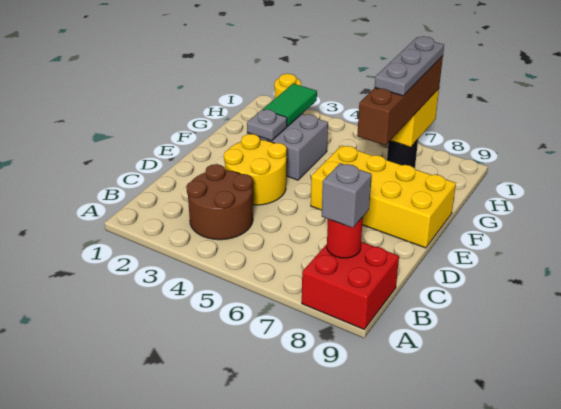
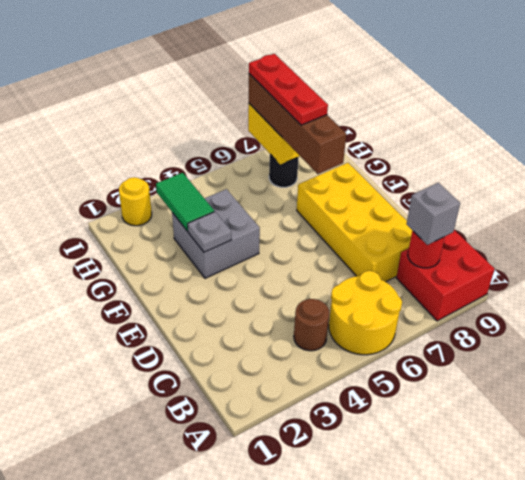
brown 2x2 round brick [186,164,253,240] -> brown 1x1 round brick [294,299,329,351]
yellow 2x2 round brick [224,134,287,205] -> yellow 2x2 round brick moved to [329,271,402,355]
yellow 2x4 brick [311,145,456,248] -> yellow 2x4 brick turned to [297,163,412,282]
grey 1x3 plate [375,36,444,96] -> red 1x3 plate [249,54,328,125]

